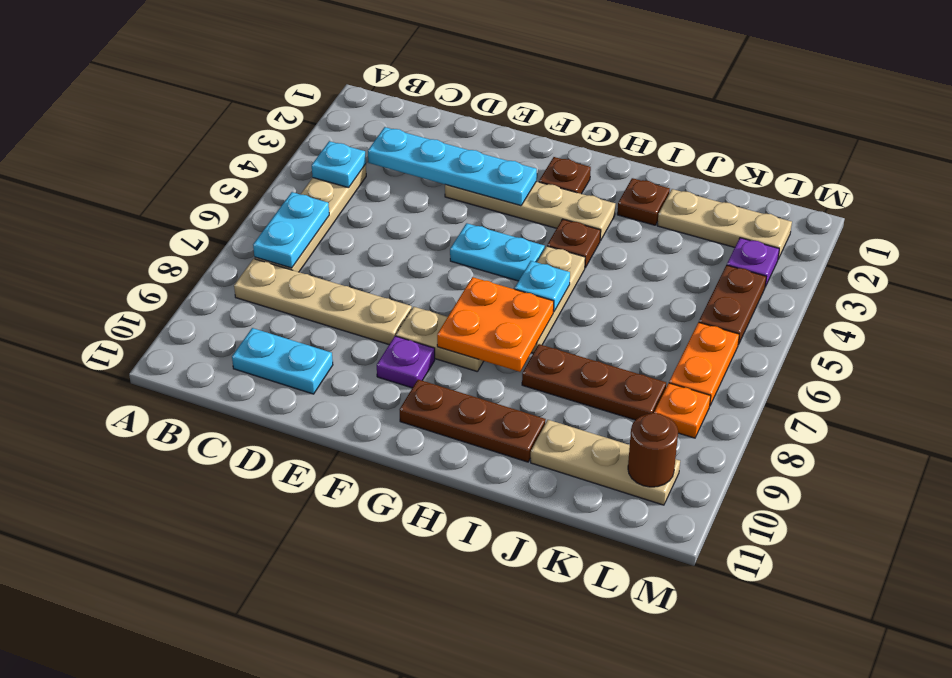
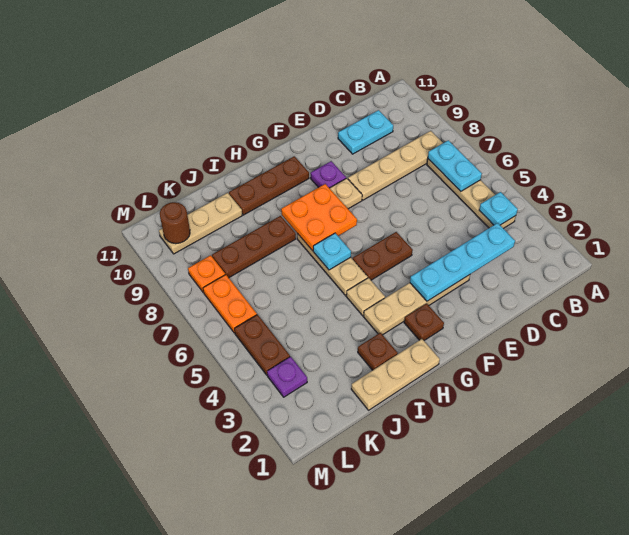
cyan 1x2 plate [450,223,545,281] -> brown 1x2 plate [353,232,413,280]
brown 1x1 plate [547,219,601,268] -> tan 1x1 plate [346,278,385,316]
tan 1x3 plate [657,189,792,259] -> tan 1x3 plate moved to [351,339,440,410]

